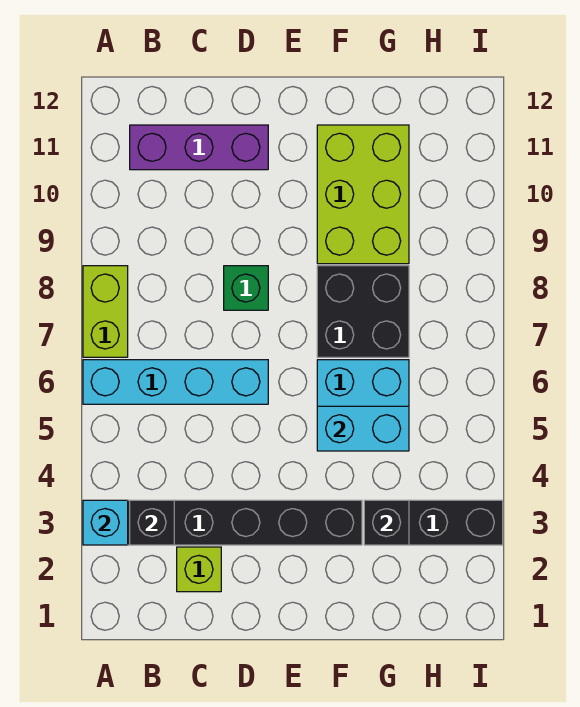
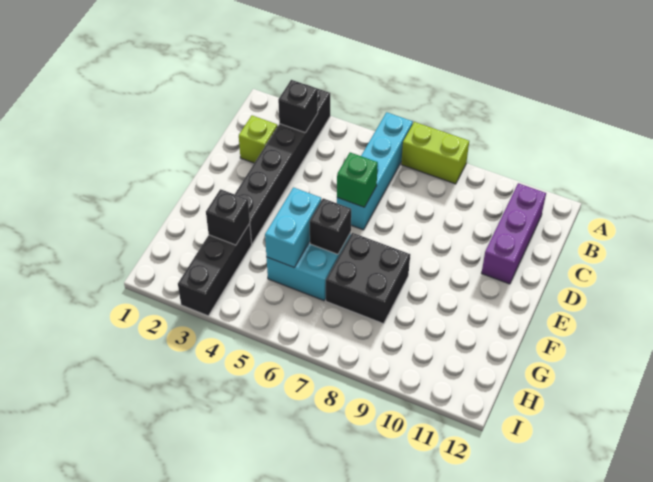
cyan 1x1 brick [83,500,128,545] -> none
green 1x1 brick [224,266,268,310] -> green 1x1 brick moved to [337,152,378,207]
none -> black 1x1 brick [310,198,351,254]
lime 2x3 brick [317,125,409,264] -> none

